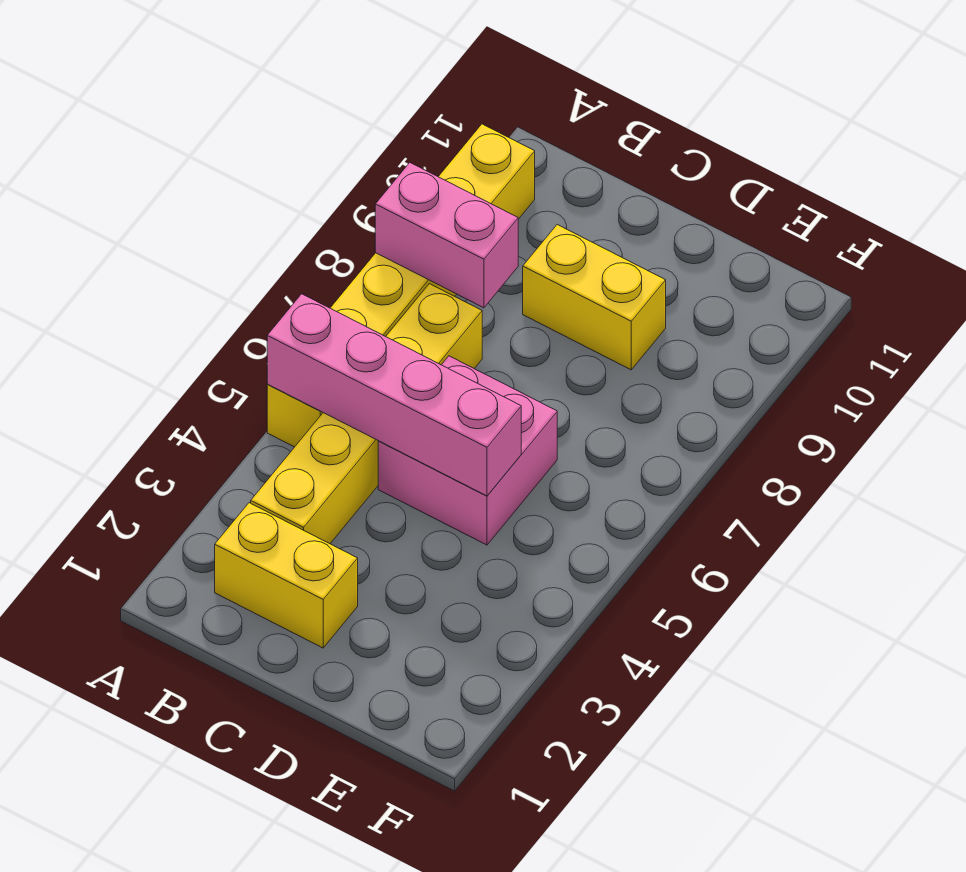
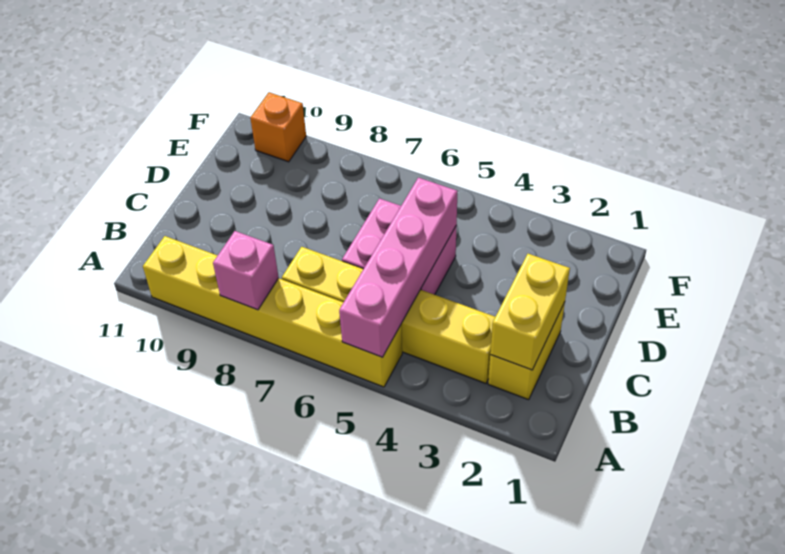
pink 1x2 brick [375,163,518,308] -> pink 1x1 brick [213,231,279,310]
yellow 1x2 brick [523,225,666,370] -> yellow 1x2 brick moved to [490,254,570,370]
none -> orange 1x1 brick [250,92,306,162]

